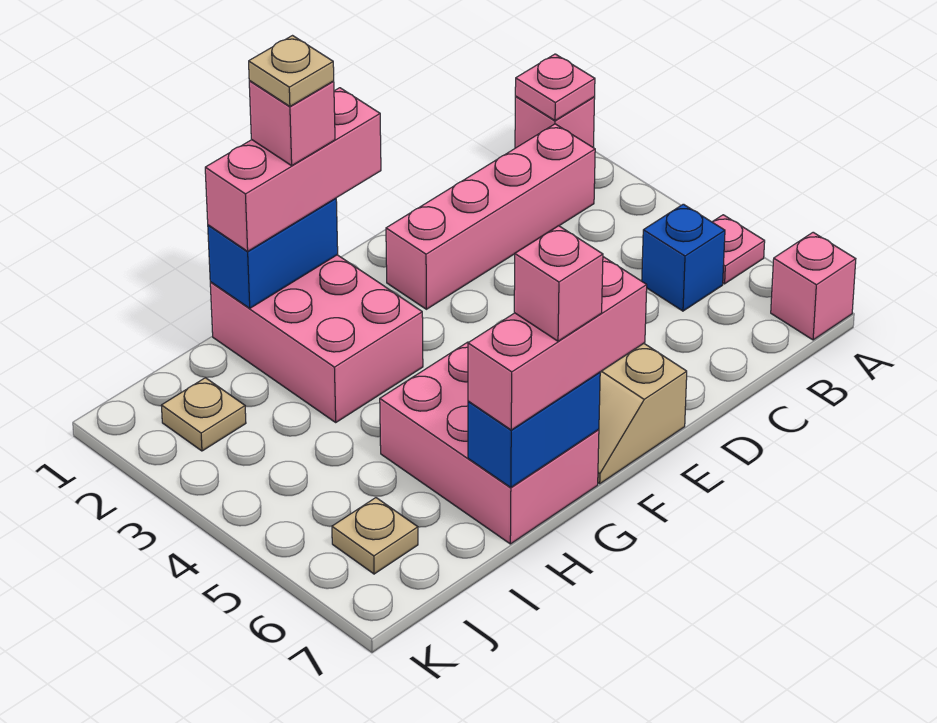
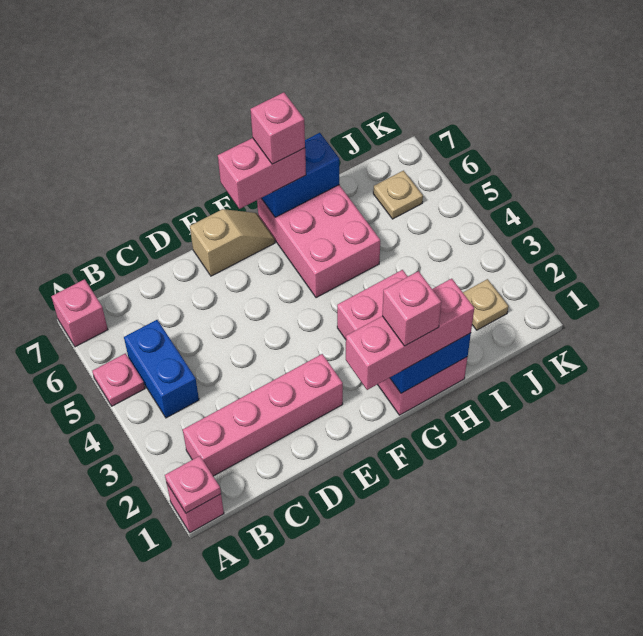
blue 1x1 brick [642,204,725,311] -> blue 1x2 brick [124,320,199,418]
pink 1x3 brick [468,257,647,430] -> pink 1x2 brick [218,138,306,209]
tan 1x1 plate [249,36,334,106] -> none

